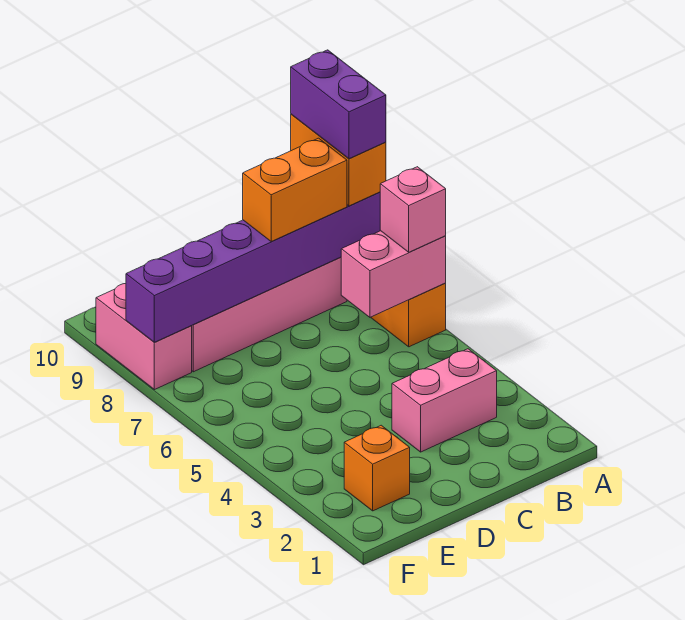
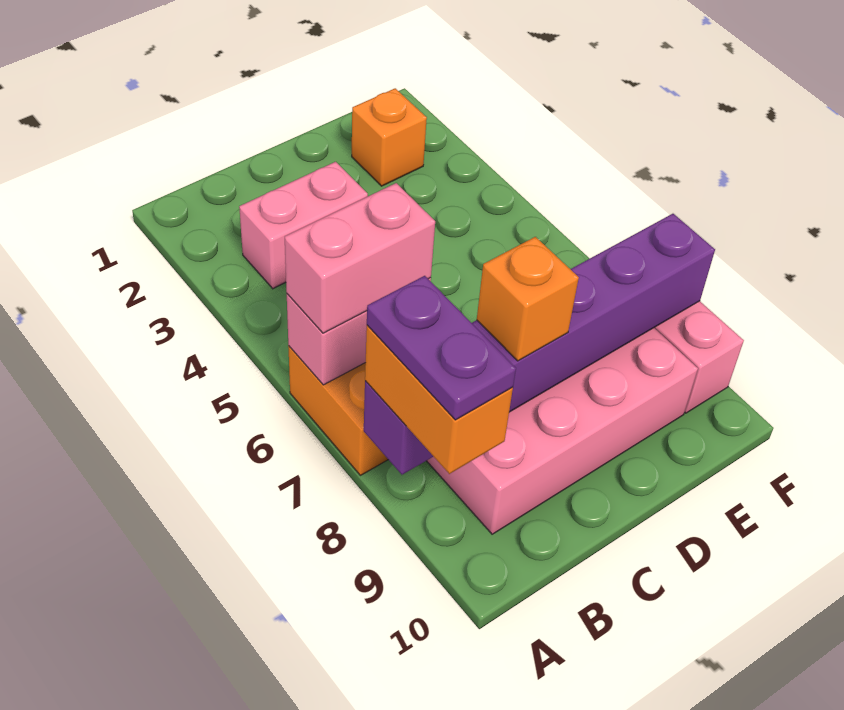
pink 1x1 brick [380,167,446,252] -> pink 1x2 brick [285,183,435,333]
purple 1x2 brick [291,50,386,159] -> purple 1x2 plate [367,276,516,420]
orange 1x2 brick [243,138,347,241] -> orange 1x1 brick [477,237,579,361]

